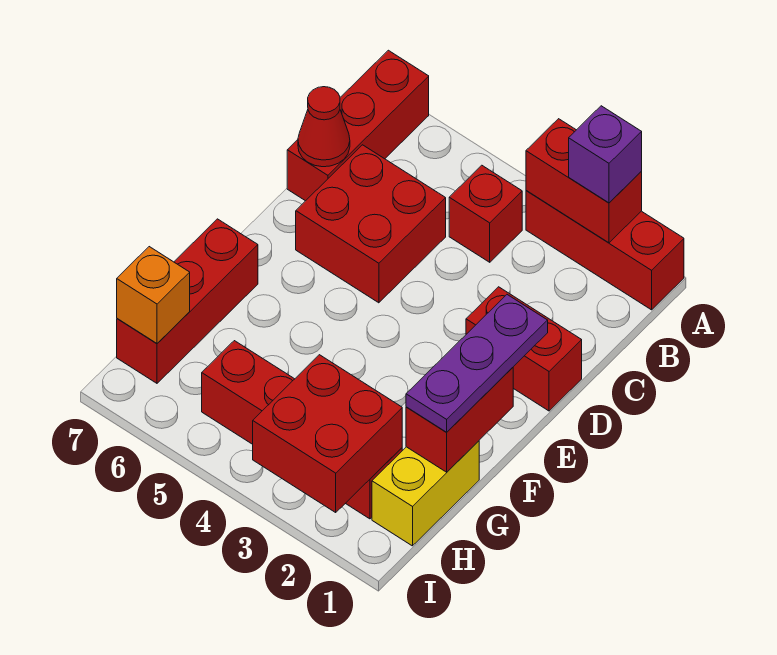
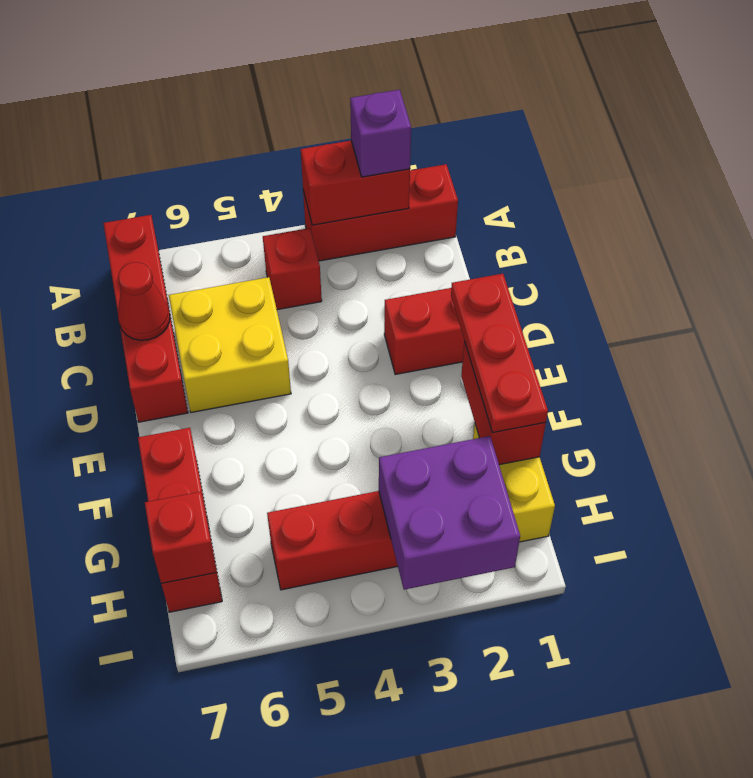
red 1x3 brick [287,50,429,201] -> red 1x4 brick [103,215,188,422]
red 2x2 brick [296,145,446,303] -> yellow 2x2 brick [169,277,291,412]
purple 1x3 plate [406,295,548,432] -> red 1x3 plate [451,274,548,433]
red 2x2 brick [253,355,402,512] -> purple 2x2 brick [379,436,520,590]
orange 1x1 brick [117,247,190,343] -> red 1x1 brick [145,492,216,584]

